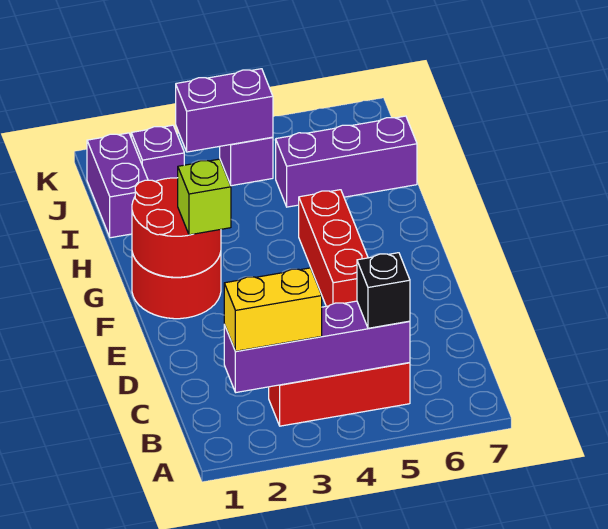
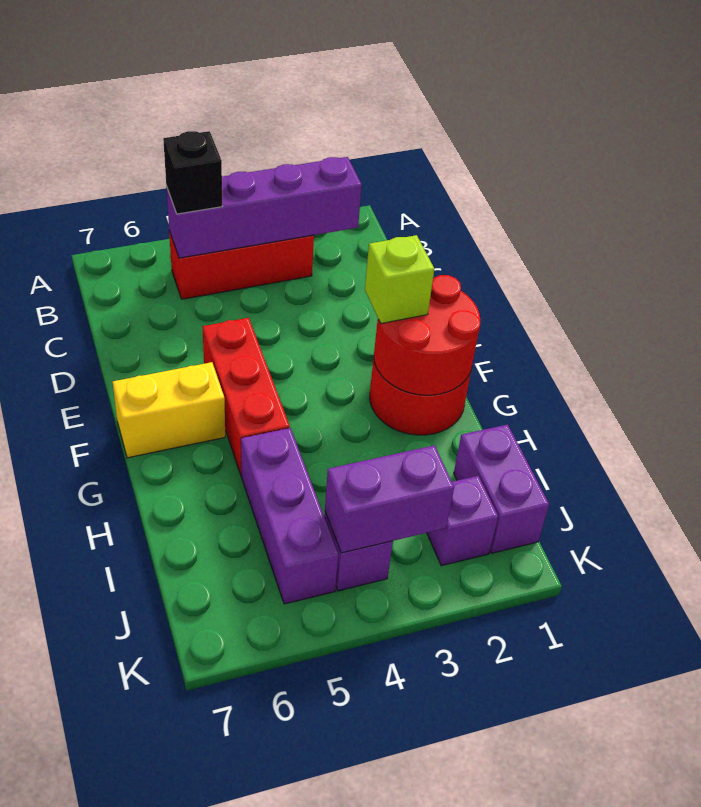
yellow 1x2 brick [224,268,322,351] -> yellow 1x2 brick moved to [113,362,225,458]
purple 1x3 brick [276,116,417,207] -> purple 1x3 brick turned to [241,428,338,604]

